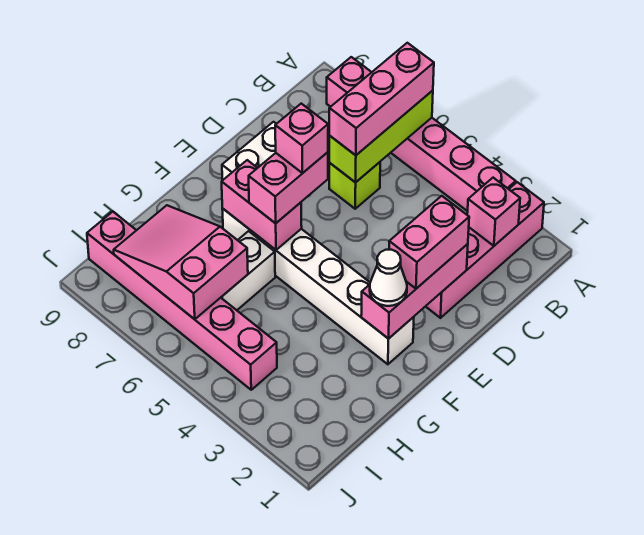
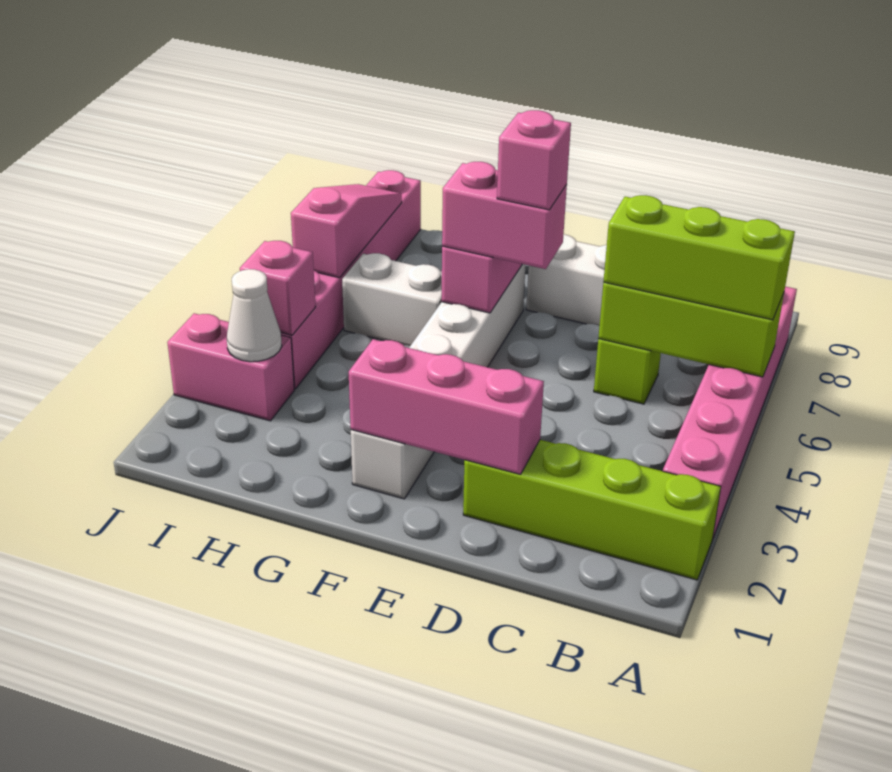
pink 1x4 brick [426,182,544,318] -> lime 1x4 brick [463,440,721,580]
pink 1x3 brick [329,43,434,155] -> lime 1x3 brick [603,195,795,320]
pink 1x1 brick [467,178,520,246] -> pink 1x1 brick moved to [240,241,315,335]
pink 1x2 brick [389,196,469,289] -> pink 1x2 brick moved to [167,313,294,421]
white 1x1 cone [370,250,407,306] -> white 1x1 cone moved to [227,269,282,362]
pink 2x3 slope [114,205,248,319] -> pink 1x3 slope [291,184,402,278]

